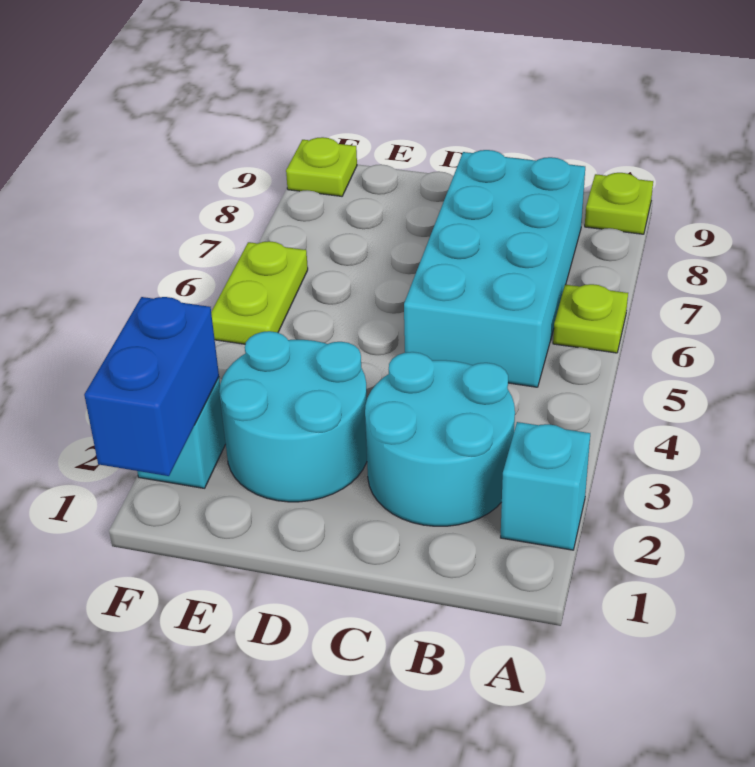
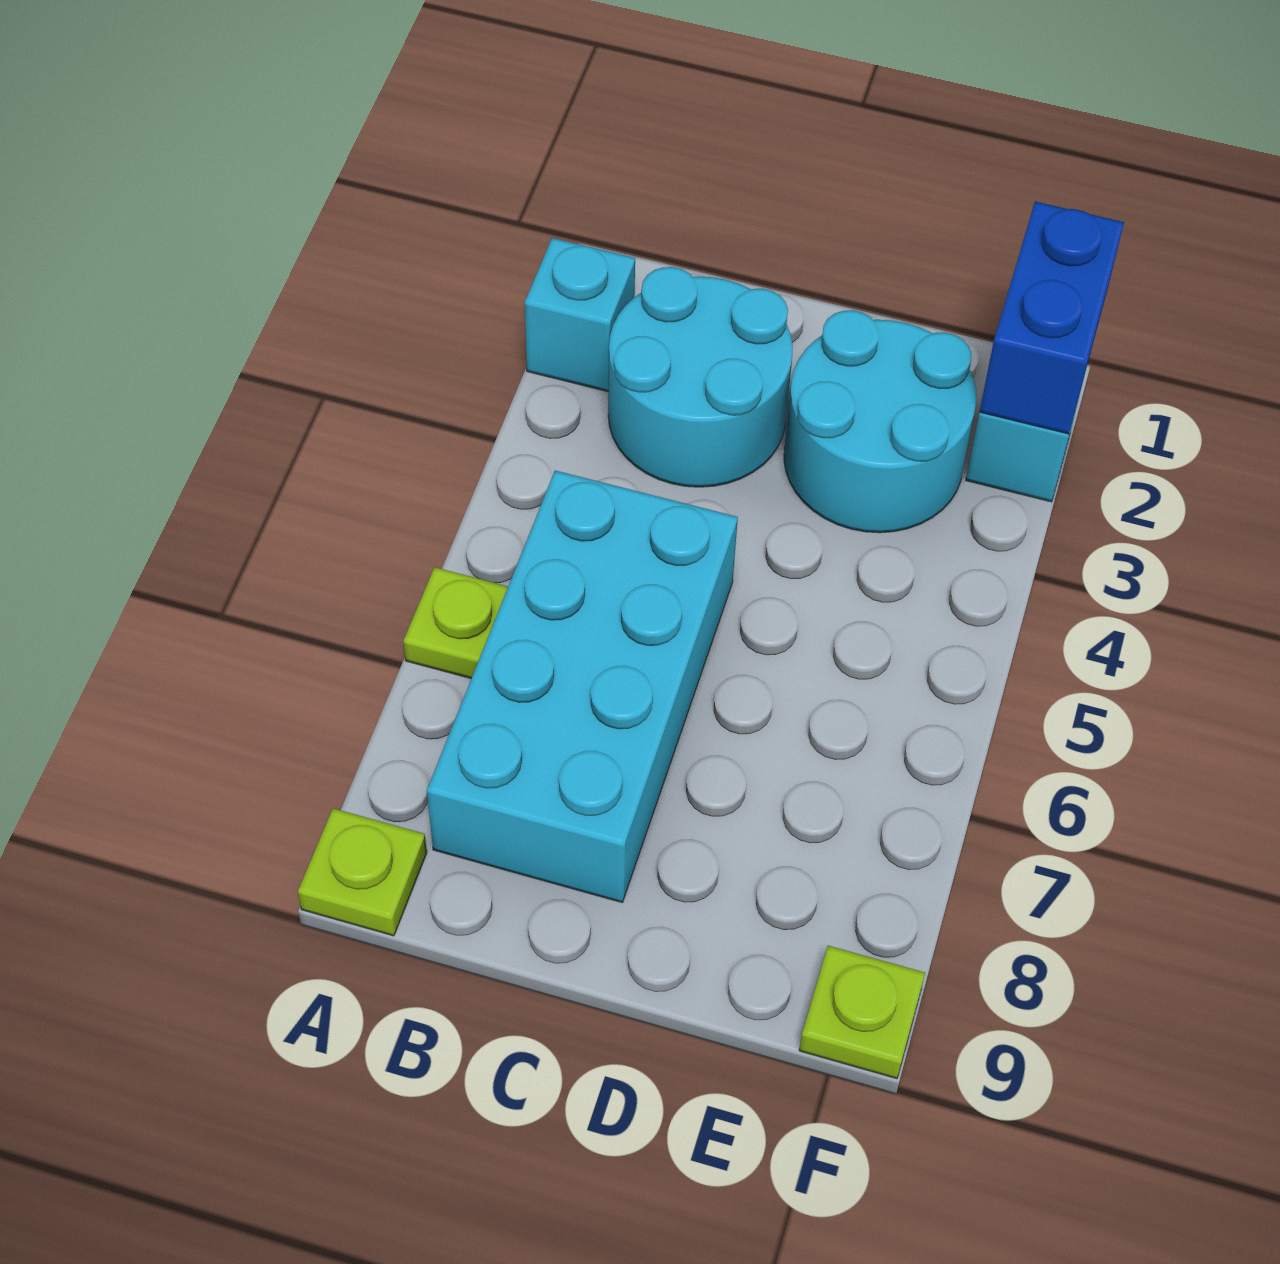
lime 1x2 plate [211,241,308,344] -> none

